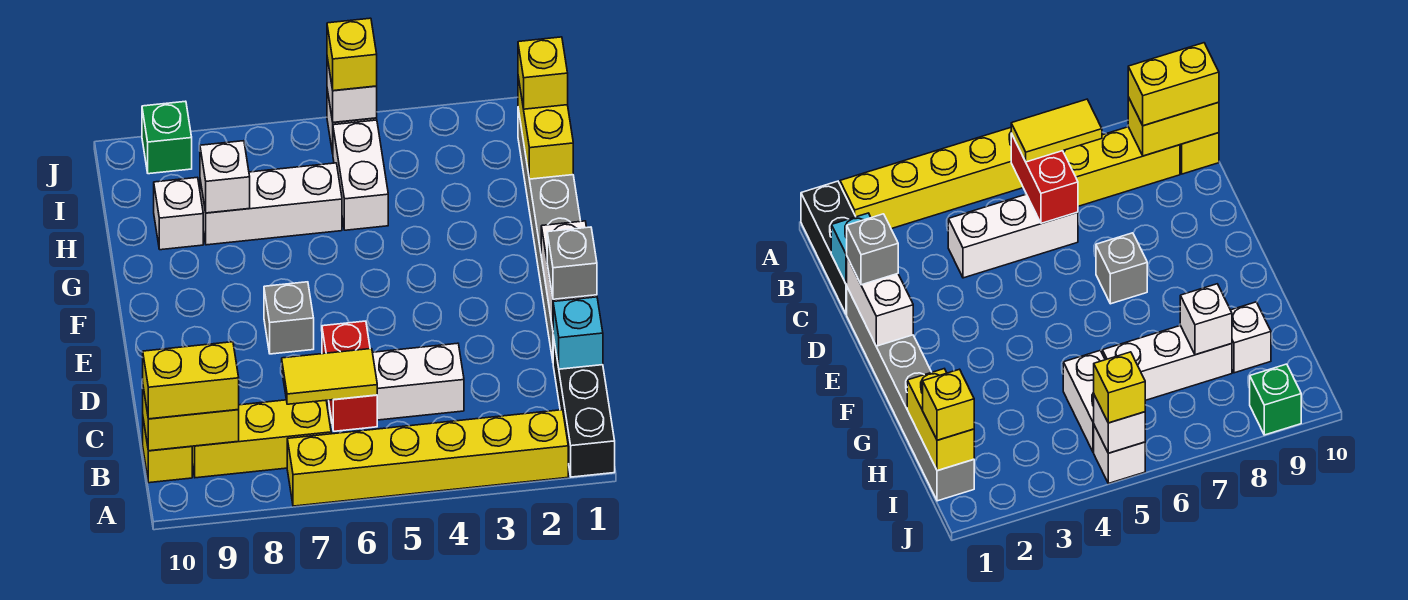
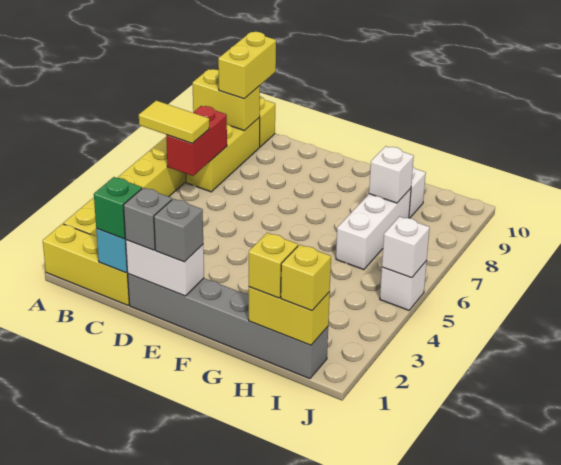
black 1x3 brick [553,336,615,477] -> yellow 1x3 brick [43,224,129,305]
red 1x2 brick [322,321,377,431] -> red 1x2 brick turned to [166,106,227,176]
yellow 1x2 tile [282,349,377,404] -> yellow 1x2 tile turned to [139,101,209,143]
yellow 1x2 brick [143,388,239,451] -> yellow 1x2 brick turned to [193,69,260,131]
white 1x3 brick [326,343,464,425] -> none
grey 1x1 brick [264,282,314,354] -> grey 1x1 brick moved to [154,199,203,262]
white 1x2 brick [333,120,388,230] -> none
yellow 1x1 brick [327,18,377,91] -> yellow 1x1 brick moved to [249,233,298,298]
green 1x1 brick [142,101,192,174] -> green 1x1 brick moved to [94,177,142,239]

